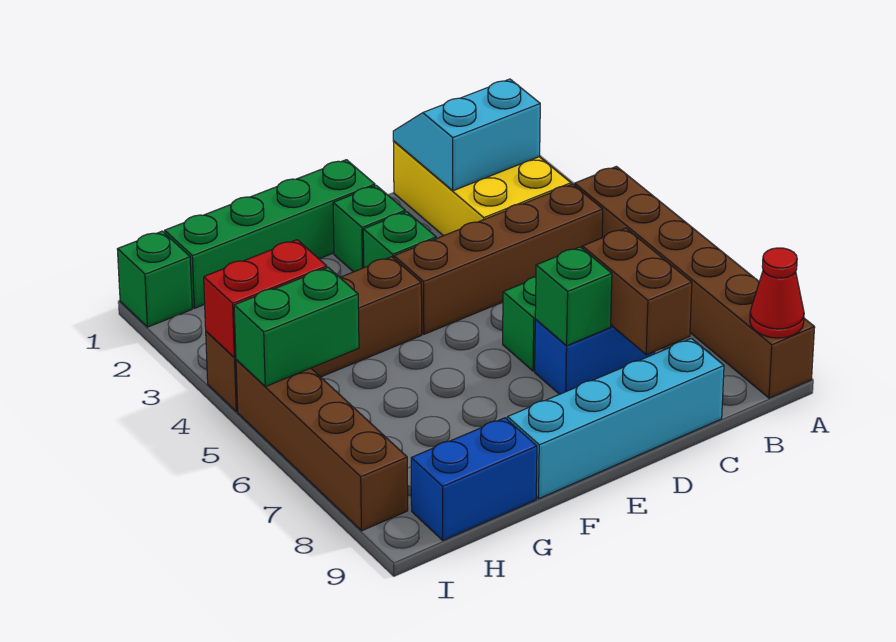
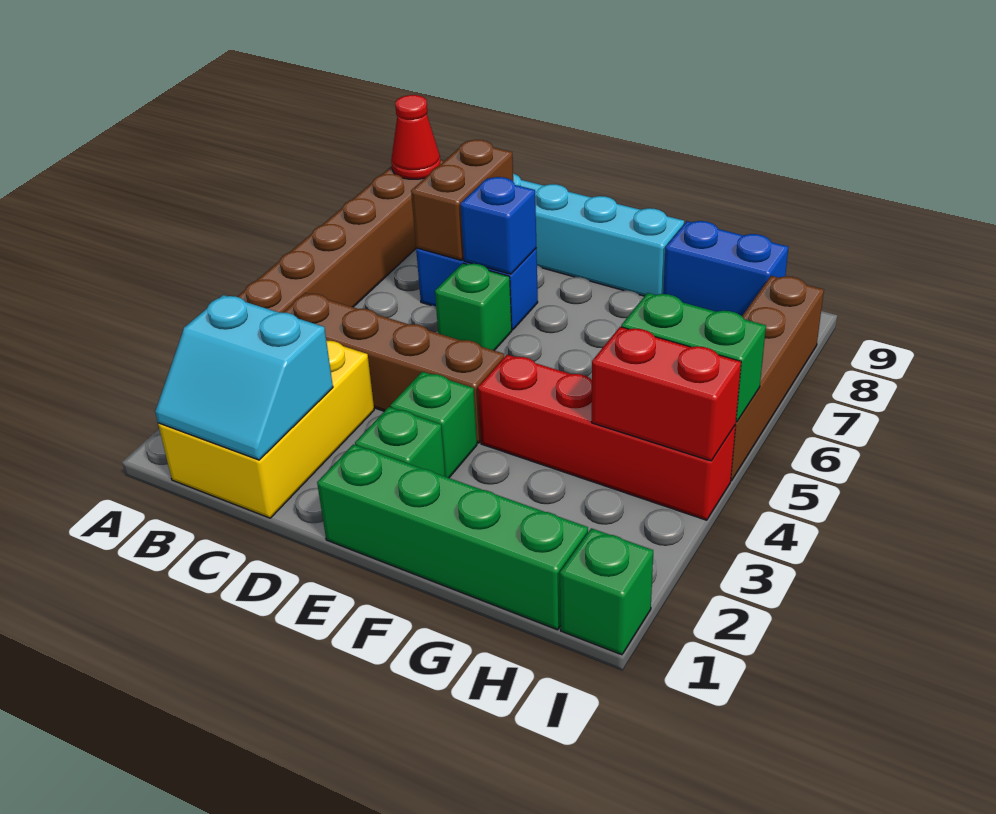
green 1x1 brick [535,247,612,346] -> blue 1x1 brick [460,177,537,274]
brown 1x4 brick [206,257,422,412] -> red 1x4 brick [478,355,736,520]

